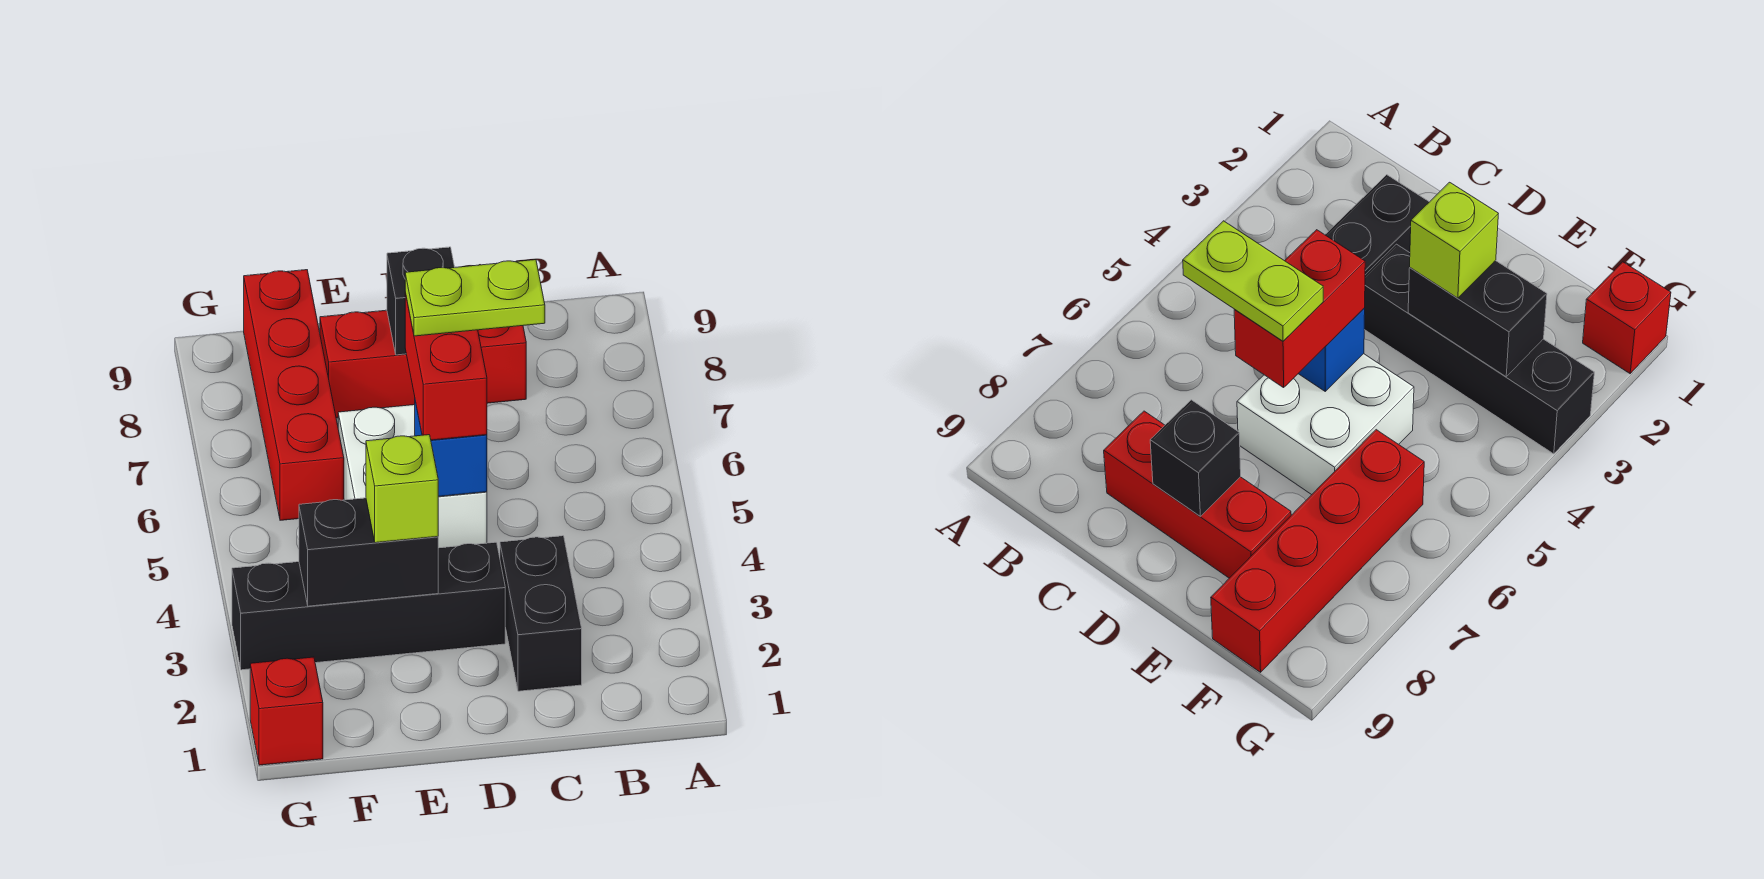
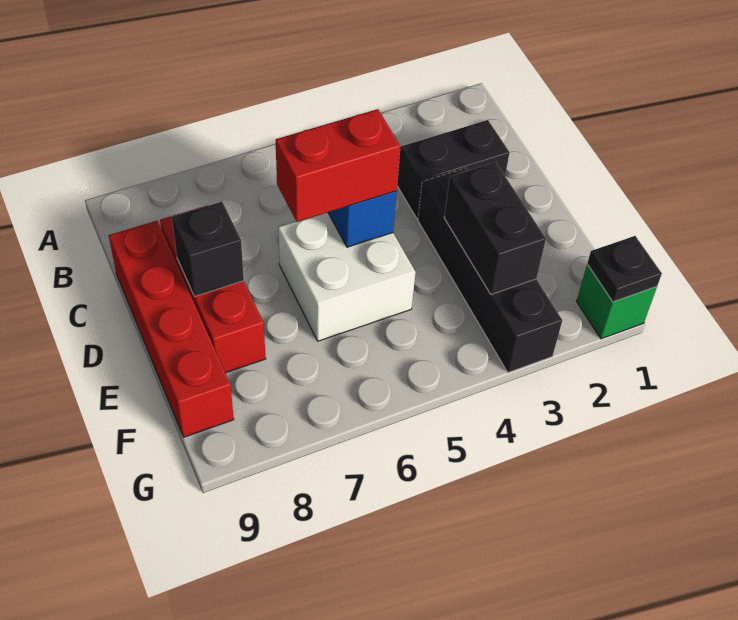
lime 1x2 plate [405,260,545,336] -> none
lime 1x1 brick [366,435,438,543] -> none
red 1x4 brick [244,270,344,520] -> red 1x4 brick turned to [109,221,234,437]
red 1x1 brick [250,657,323,765] -> green 1x1 brick [577,264,657,339]
none -> black 1x1 plate [587,236,662,302]

